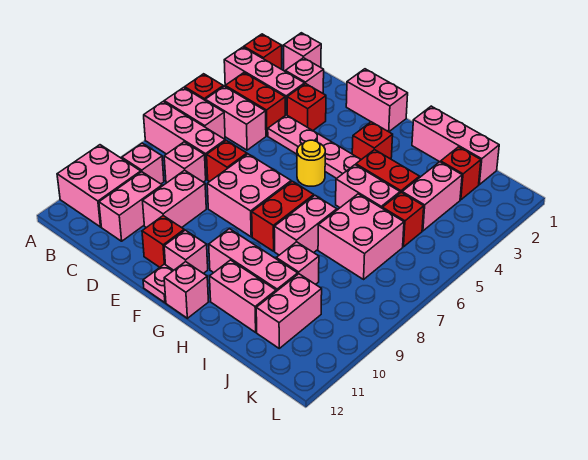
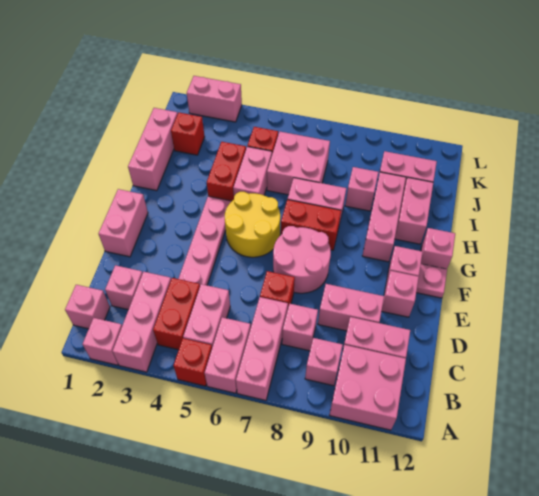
red 1x1 brick [244,34,282,69] -> pink 1x1 brick [83,318,122,365]
red 1x1 brick [287,84,326,130] -> none
pink 2x2 brick [207,154,291,237] -> pink 2x2 round brick [273,226,331,293]
red 1x1 brick [142,216,184,267] -> pink 1x1 brick [382,271,419,317]
yellow 1x1 round brick [297,140,325,186] -> yellow 2x2 round brick [225,192,280,257]
red 1x1 brick [352,122,393,160] -> none
pink 1x2 brick [402,162,462,231] -> pink 1x2 brick moved to [187,76,242,122]

